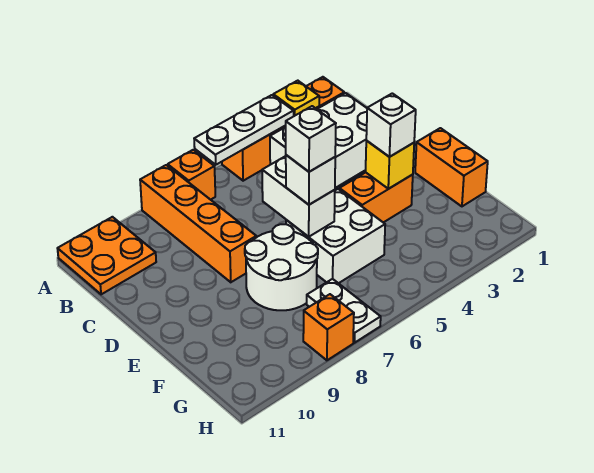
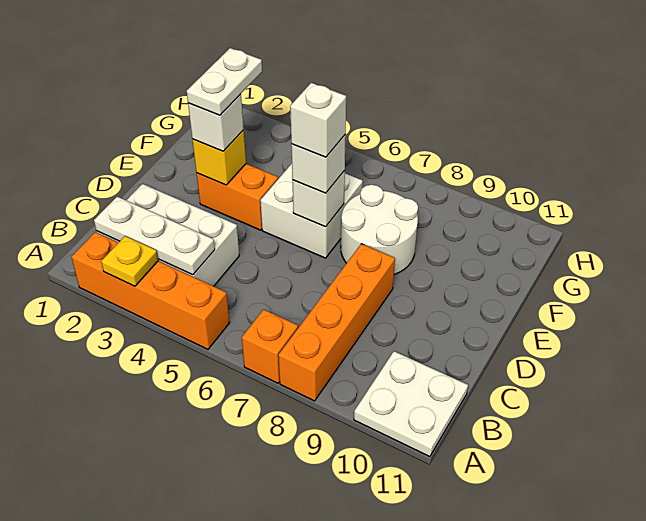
white 1x3 plate [194,95,294,165] -> white 1x3 plate moved to [94,197,215,275]
orange 2x2 plate [57,217,156,294] -> white 2x2 plate [354,351,468,457]
white 1x2 brick [262,156,335,237] -> white 1x1 brick [293,171,345,227]
orange 1x2 brick [415,128,488,206] -> none
white 1x2 plate [307,279,381,343] -> white 1x2 plate moved to [187,48,262,115]
orange 1x1 brick [303,294,354,360] -> none

